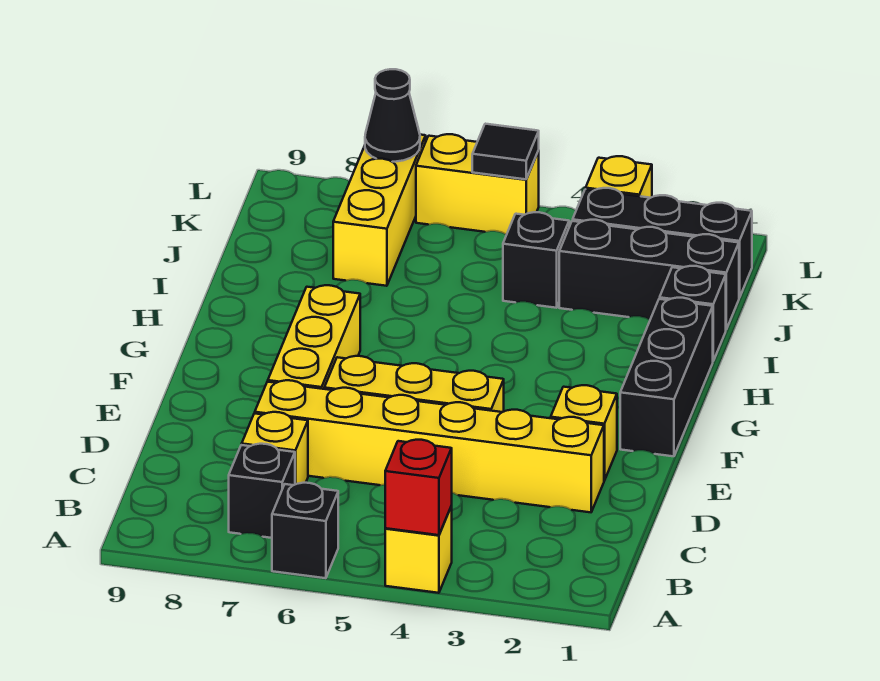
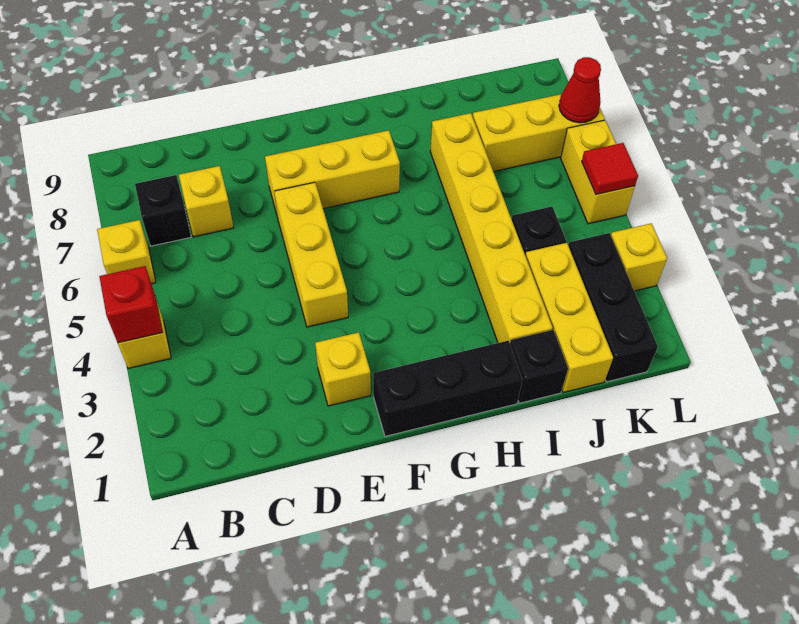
black 1x1 brick [272,483,338,578] -> yellow 1x1 brick [97,220,156,284]
yellow 1x6 brick [255,380,604,512] -> yellow 1x6 brick moved to [430,113,553,343]
black 1x3 brick [559,220,739,329] -> yellow 1x3 brick [525,243,613,392]
black 1x1 tile [472,124,539,179] -> red 1x1 tile [582,143,638,194]
black 1x1 cone [365,69,420,162] -> red 1x1 cone [559,57,601,123]

